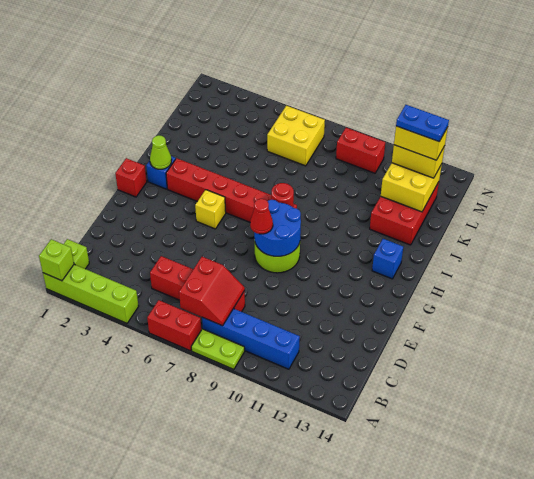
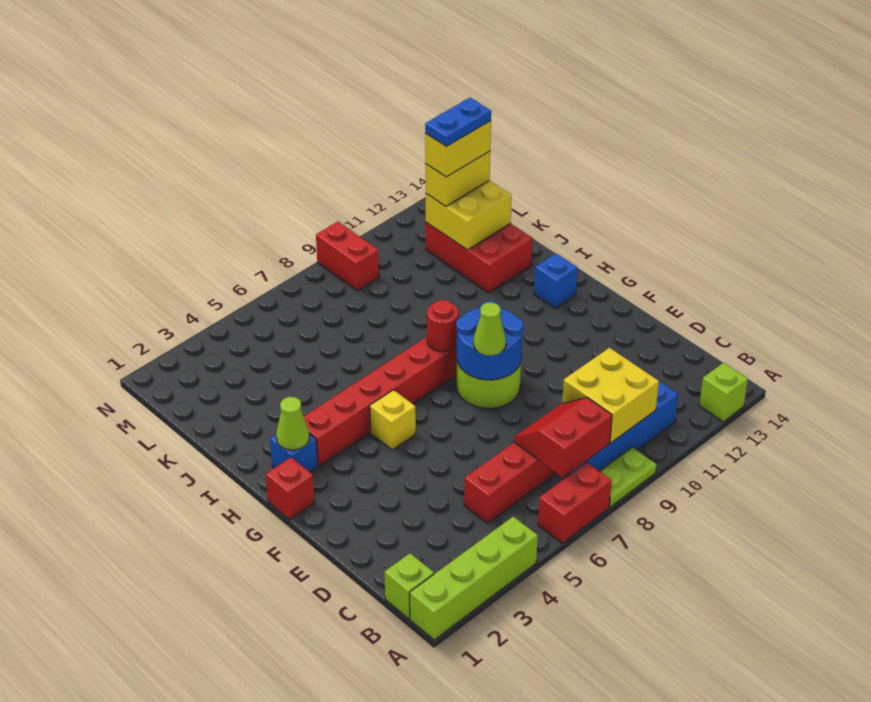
lime 1x1 brick [39,239,74,281] -> lime 1x1 brick moved to [699,363,748,422]
red 2x2 slope [179,257,245,326] -> red 2x2 slope turned to [514,398,612,478]
red 1x1 cone [250,199,273,234] -> lime 1x1 cone [474,303,506,355]
yellow 2x2 brick [267,106,325,166] -> yellow 2x2 brick moved to [562,348,659,443]
red 1x2 brick [336,128,385,173] -> red 1x2 brick turned to [316,222,379,291]

